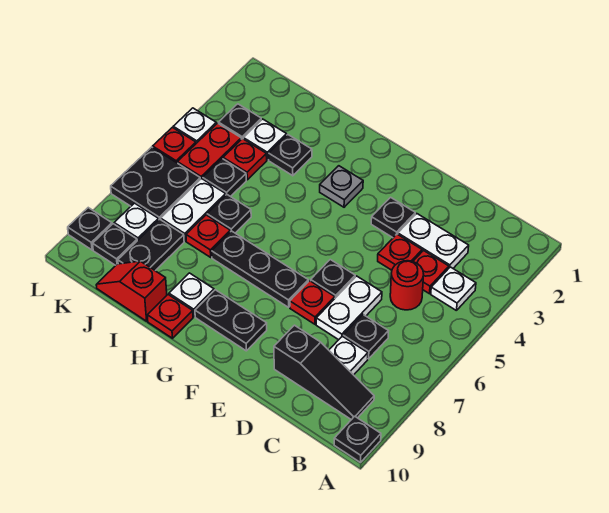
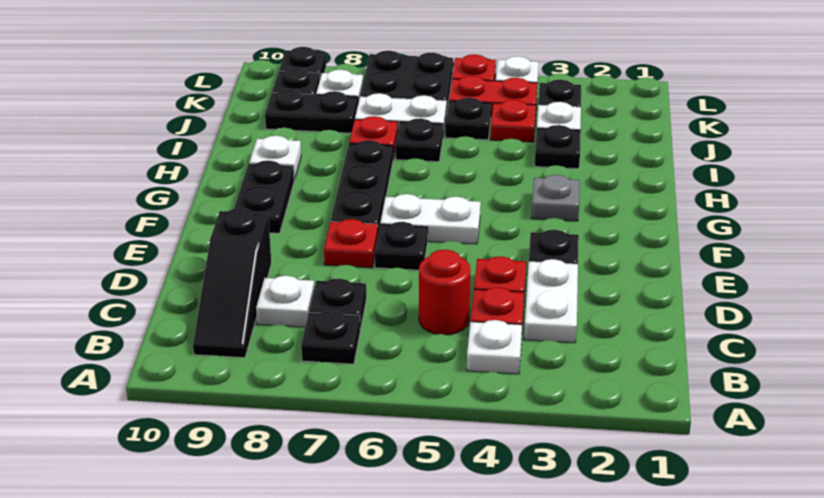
black 1x1 plate [334,416,381,463] -> black 1x1 plate moved to [301,311,360,364]
white 1x2 plate [316,276,382,340] -> white 1x2 plate moved to [380,194,481,244]
red 1x1 plate [147,295,193,338] -> none
red 1x2 slope [96,261,167,321] -> none

